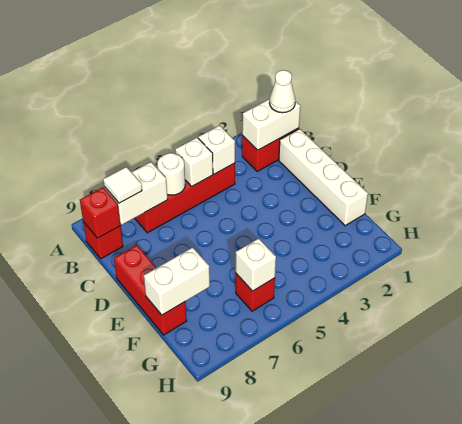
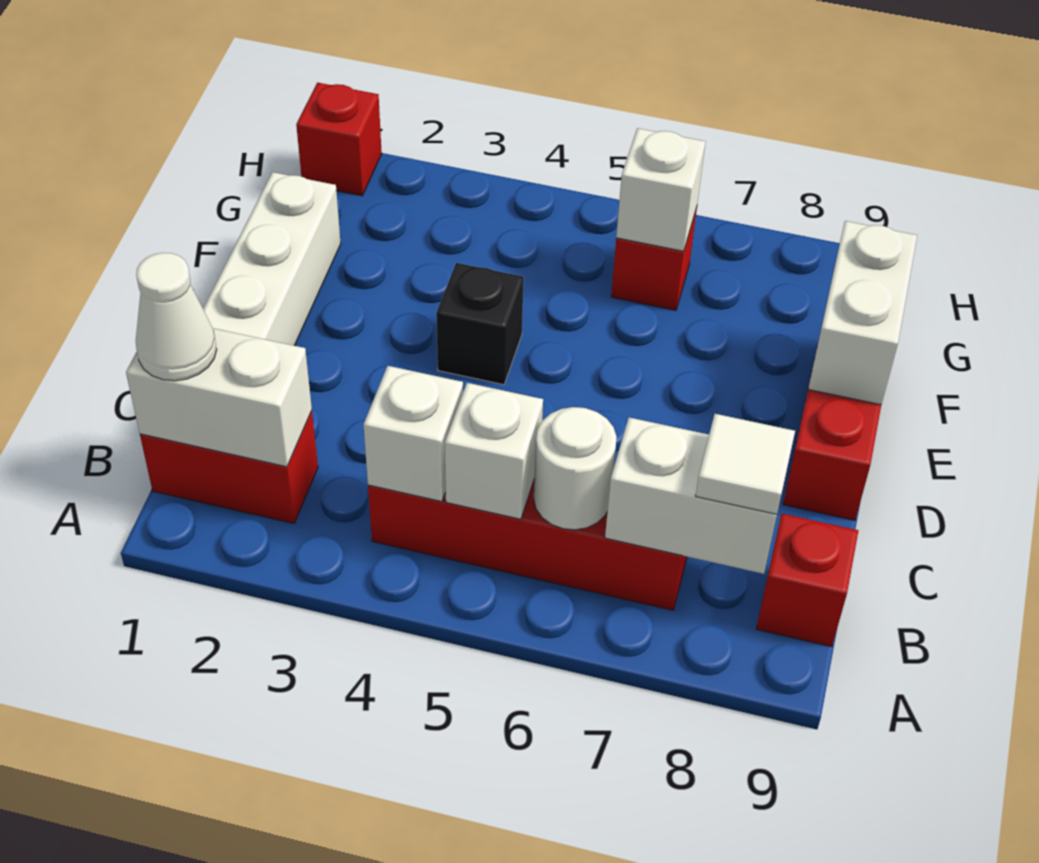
red 1x1 brick [80,187,121,238] -> red 1x1 brick moved to [296,83,382,196]
none -> black 1x1 brick [436,263,524,385]
white 1x2 brick [144,247,210,315] -> white 1x2 brick turned to [808,221,917,405]

